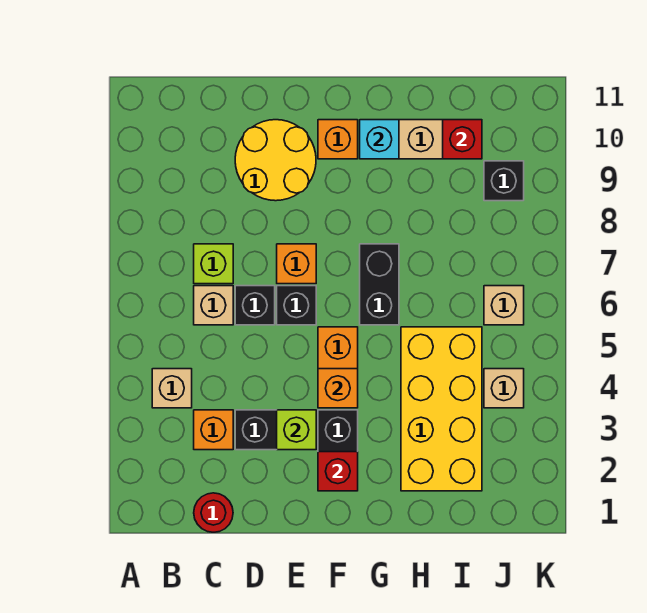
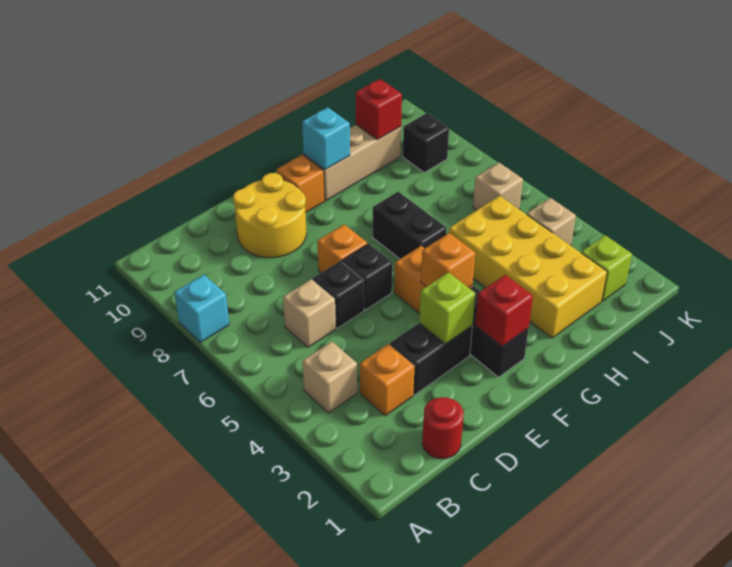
none -> cyan 1x1 brick [174,275,229,343]
lime 1x1 brick [194,244,233,284] -> lime 1x1 brick moved to [581,235,632,301]

